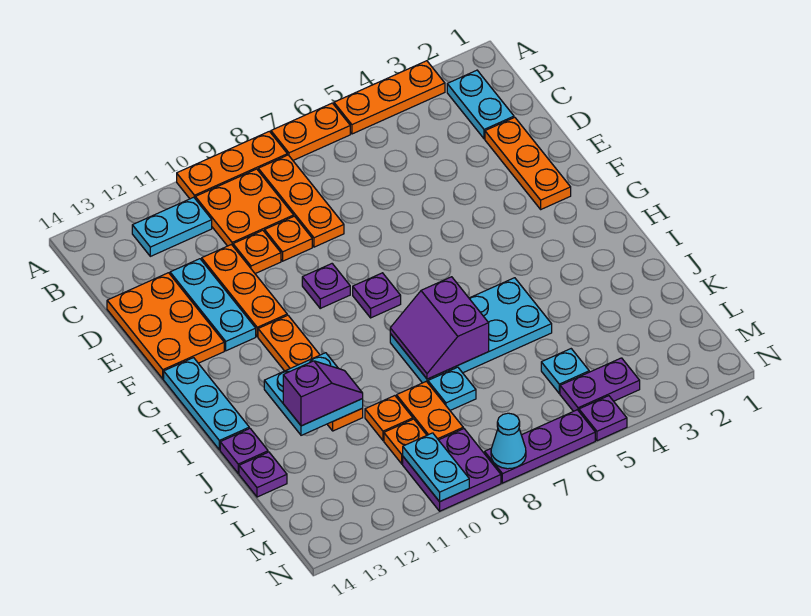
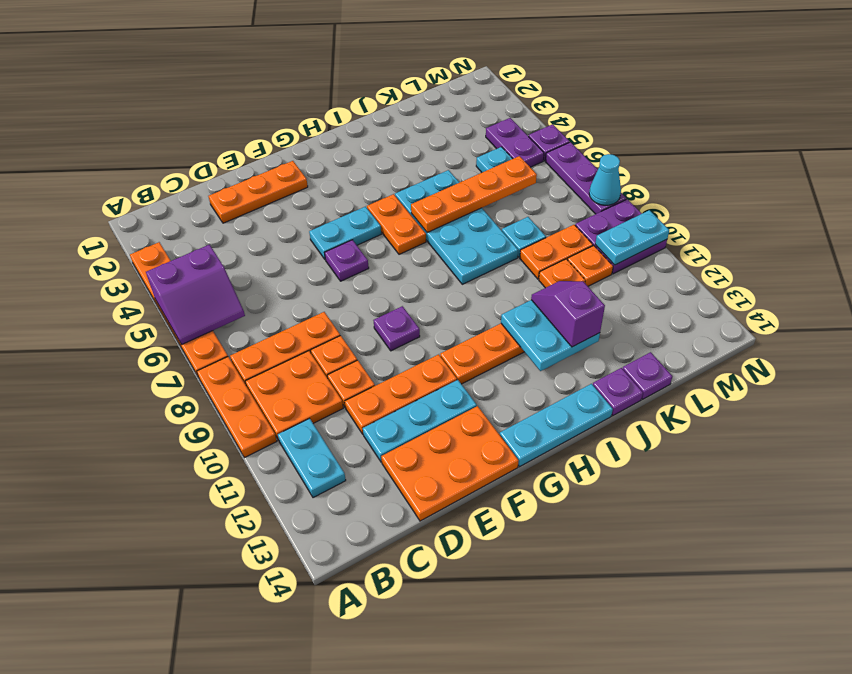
cyan 1x2 plate [447,70,514,139] -> cyan 1x2 plate moved to [309,207,381,259]
purple 1x1 plate [353,273,401,318] -> purple 1x1 plate moved to [325,240,369,281]
none -> orange 1x2 plate [367,194,426,254]
none -> orange 1x4 plate [411,156,537,232]
purple 2x2 slope [390,277,489,379] -> purple 2x2 slope moved to [146,245,245,345]

